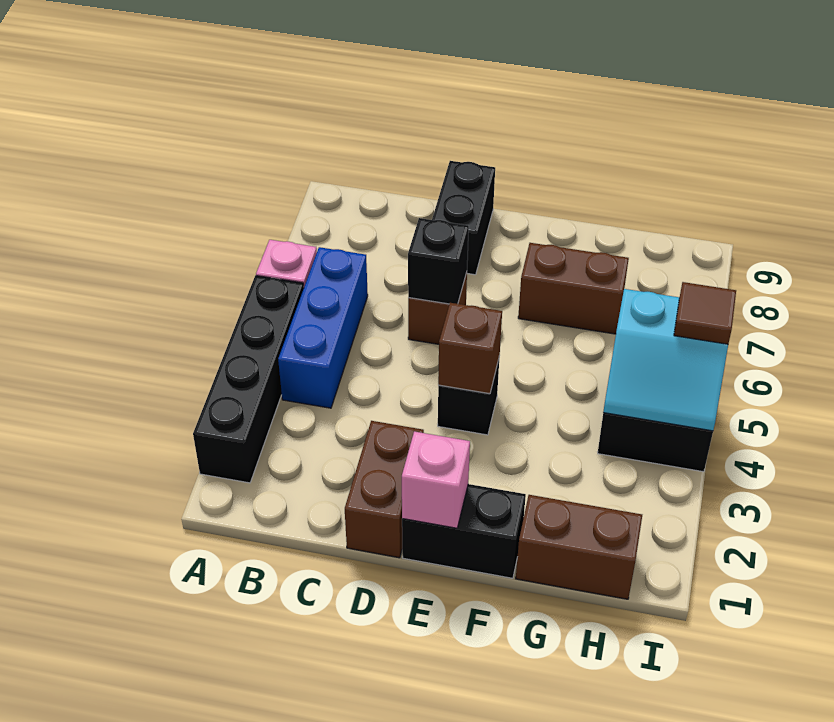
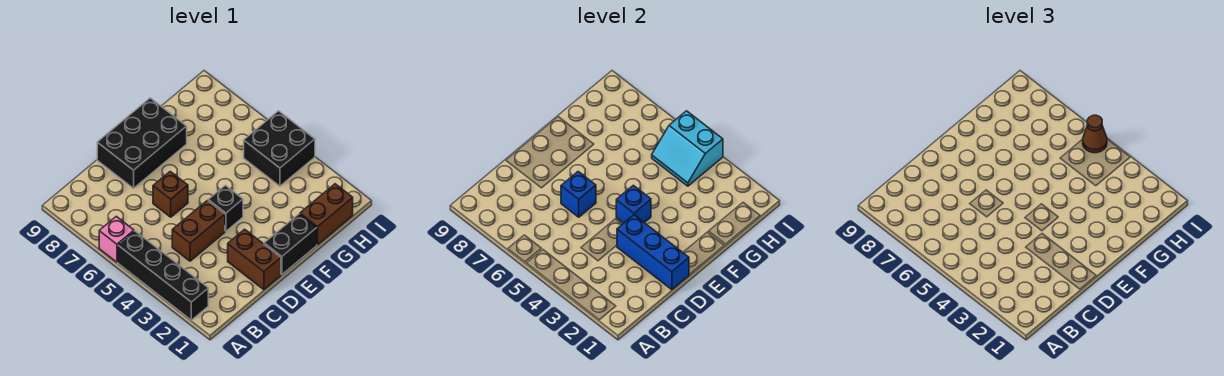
blue 1x3 brick [278,247,368,408] -> blue 1x3 brick moved to [617,215,689,290]
black 1x1 brick [408,218,469,304] -> blue 1x1 brick [561,172,596,217]
black 1x2 brick [432,161,495,275] -> black 2x3 brick [97,98,187,188]
pink 1x1 brick [402,432,470,528] -> none
brown 1x1 brick [438,303,502,394] -> blue 1x1 brick [616,185,651,223]
brown 1x2 brick [518,243,629,334] -> brown 1x2 brick moved to [172,200,225,261]
cyan 2x2 slope [603,289,728,431] -> cyan 2x2 slope turned to [652,111,723,186]
brown 1x1 tile [674,282,736,344] -> brown 1x1 cone [1083,115,1107,153]

